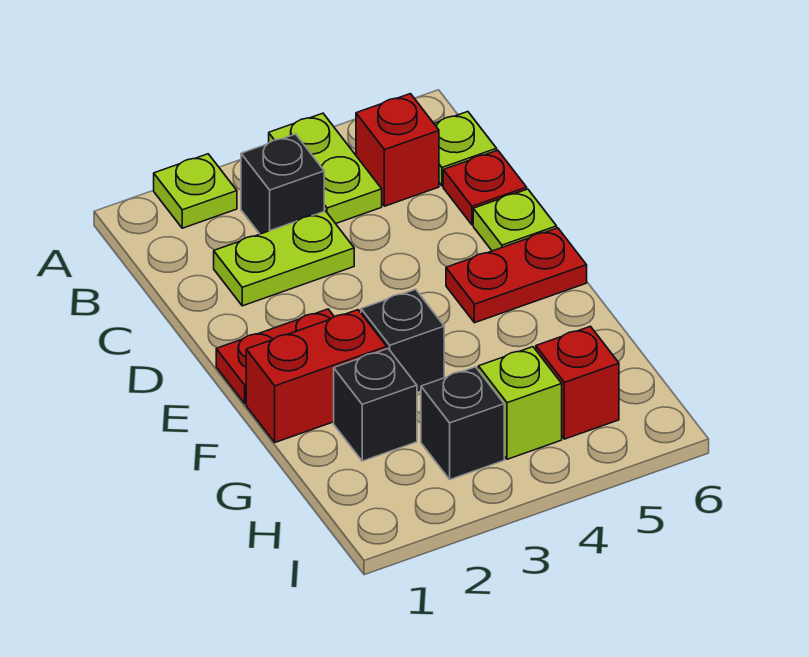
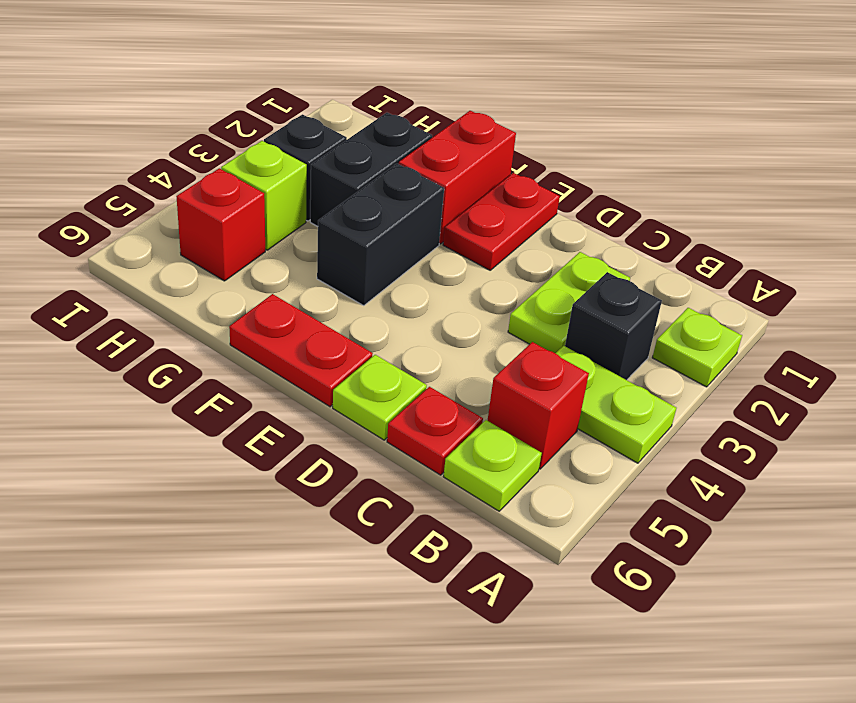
red 1x2 plate [446,228,587,323] -> red 1x2 plate turned to [229,294,373,407]
black 1x1 brick [361,289,444,392] -> black 1x2 brick [317,163,444,305]
black 1x1 brick [334,349,417,461] -> black 1x2 brick [310,113,432,226]

